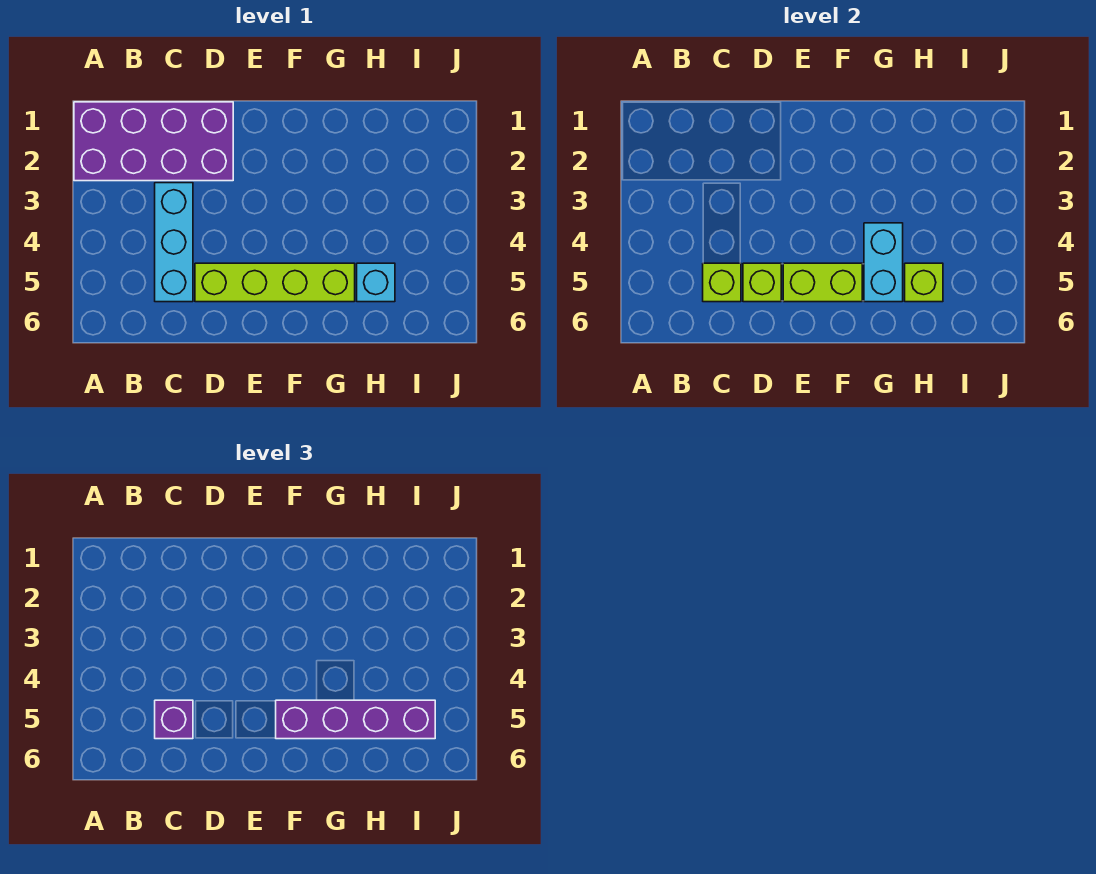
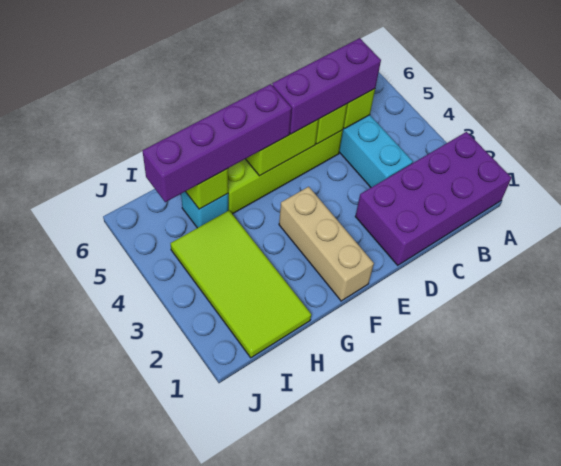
purple 1x1 brick [155,700,193,739] -> purple 1x3 brick [272,38,381,134]
none -> tan 1x3 brick [279,187,374,301]
cyan 1x2 brick [864,223,903,302] -> none
none -> lime 2x4 tile [171,210,311,358]

